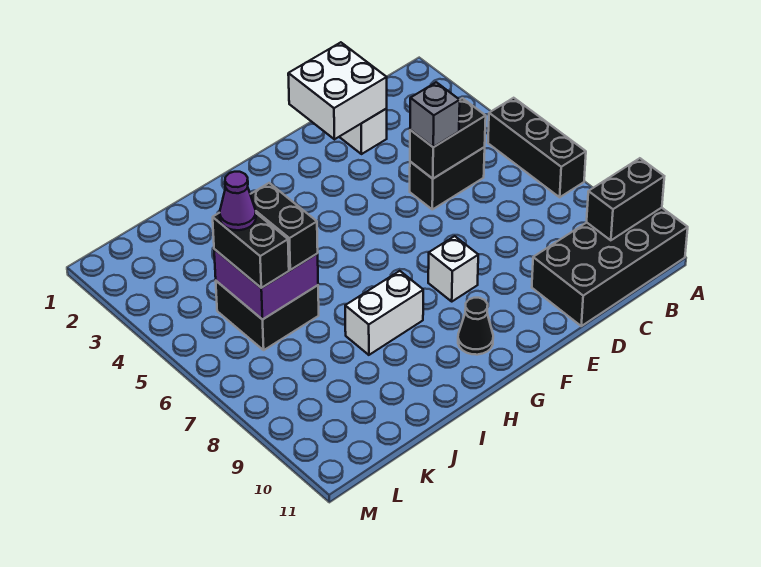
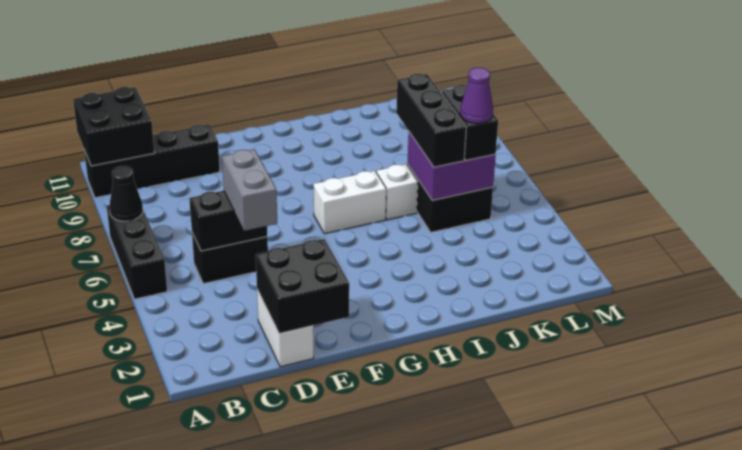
black 2x4 brick [532,208,688,326] -> black 1x4 brick [84,125,220,198]
black 1x2 brick [587,158,664,240] -> black 2x2 brick [73,87,154,166]
white 2x2 brick [288,42,387,139] -> black 2x2 brick [256,239,349,334]
grey 1x1 brick [410,82,460,147] -> grey 1x2 brick [222,149,277,231]
white 1x1 brick [428,236,478,301] -> white 1x1 brick moved to [376,164,418,220]
black 1x1 cone [458,298,493,355] -> black 1x1 cone moved to [109,166,143,221]
white 1x2 brick [345,271,423,355] -> white 1x2 brick moved to [313,171,386,234]
black 1x2 brick [250,183,318,270] -> black 1x3 brick [396,74,466,167]

